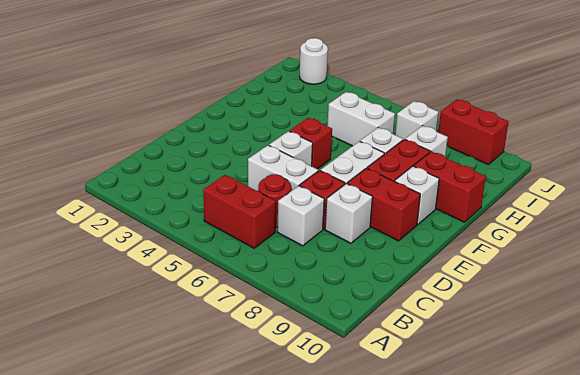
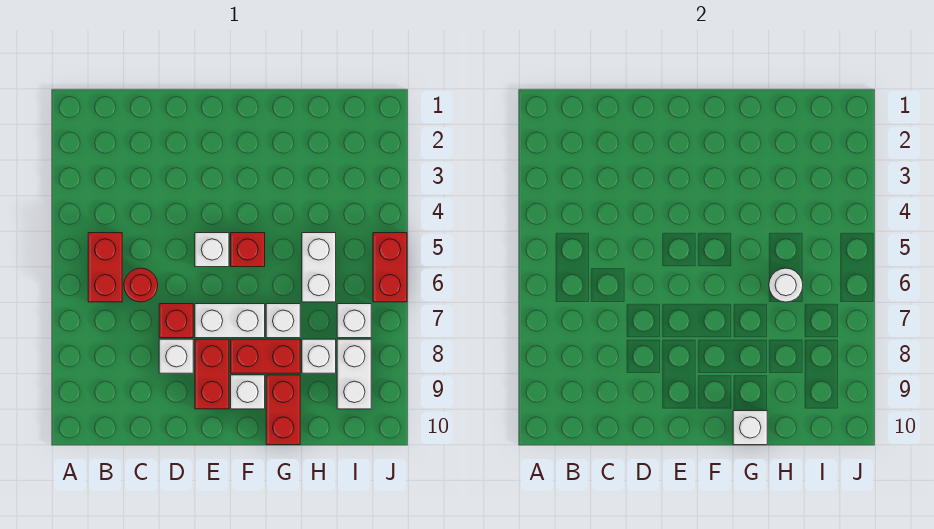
white 1x1 brick [277,186,324,246] -> white 1x1 brick moved to [733,411,767,445]
white 1x2 brick [248,145,318,191] -> white 1x2 brick moved to [337,339,371,409]
white 1x1 round brick [300,38,328,84] -> white 1x1 round brick moved to [769,268,803,302]
red 1x2 brick [438,99,509,164] -> red 1x2 brick moved to [373,233,407,302]

